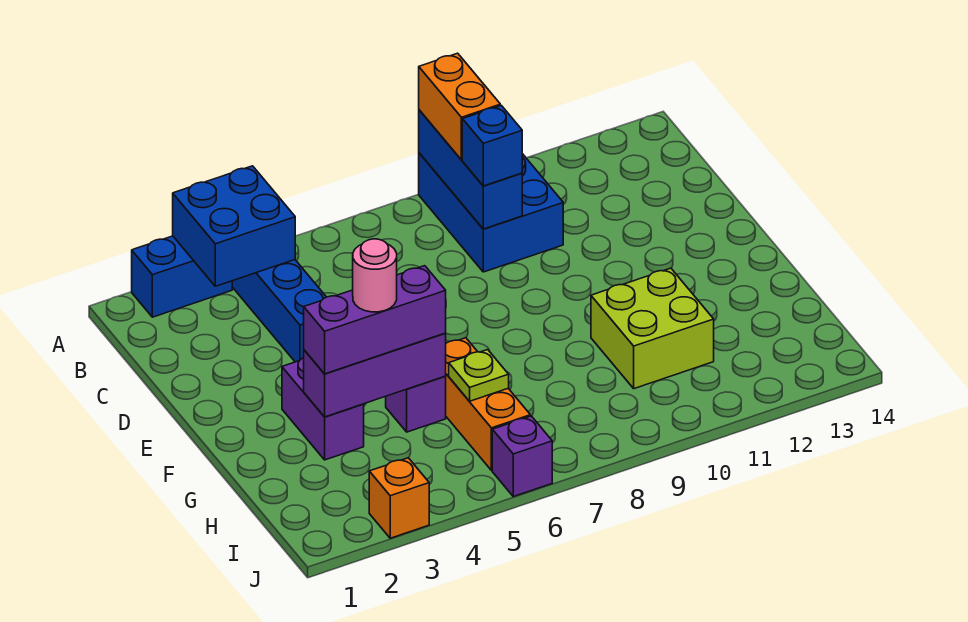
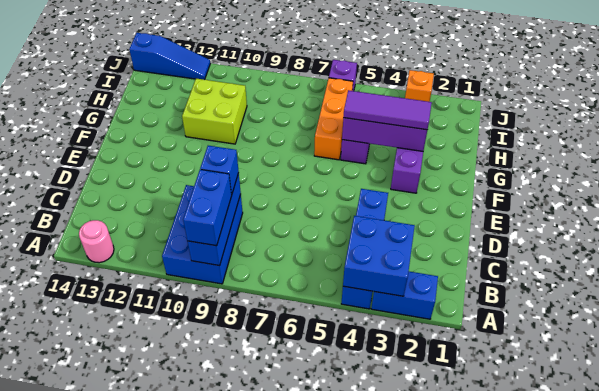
orange 1x2 brick [419,53,500,160] -> blue 1x2 brick [183,170,232,246]
purple 1x3 brick [304,266,446,374] -> purple 1x3 tile [343,90,432,130]
pink 1x1 round brick [353,239,397,312] -> pink 1x1 round brick moved to [79,220,114,263]
lime 1x1 plate [449,350,509,401] -> none
none -> blue 1x3 slope [129,33,210,80]

